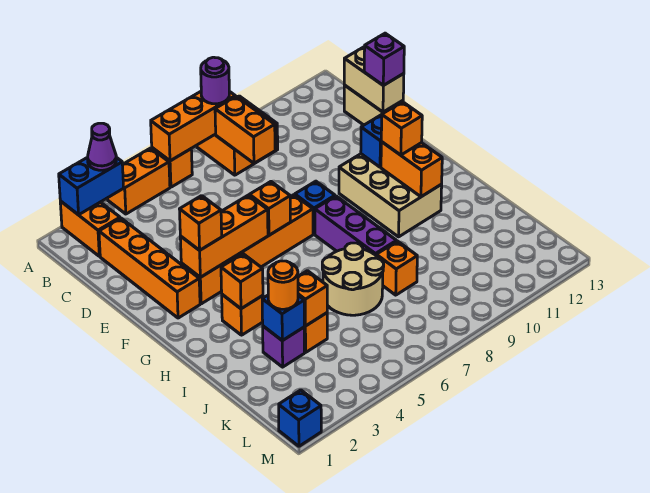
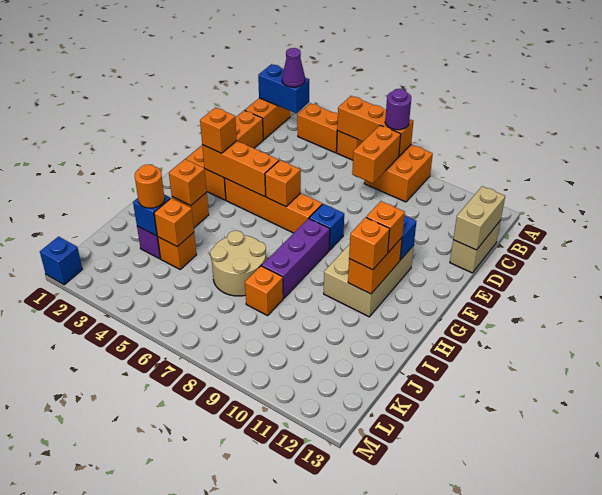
purple 1x1 brick [364,33,404,85] -> none
none -> orange 1x1 brick [349,217,390,270]

